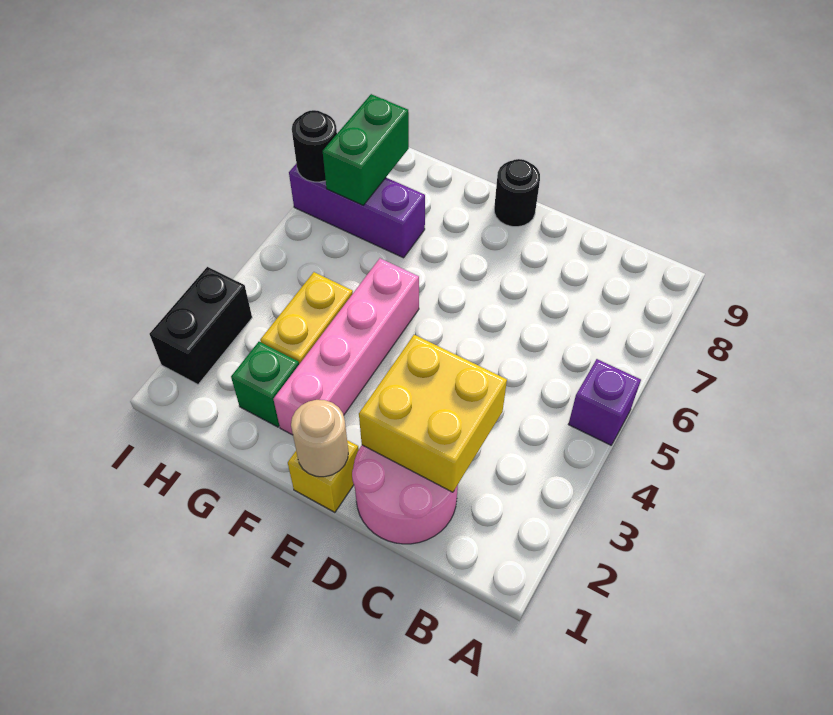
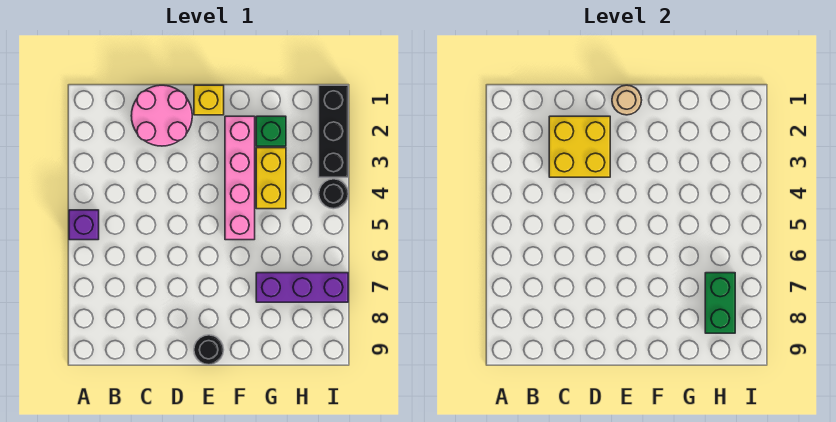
black 1x2 brick [150,267,252,384] -> black 1x3 brick [319,85,348,177]
black 1x1 round brick [292,110,337,182] -> black 1x1 round brick moved to [319,179,348,209]

